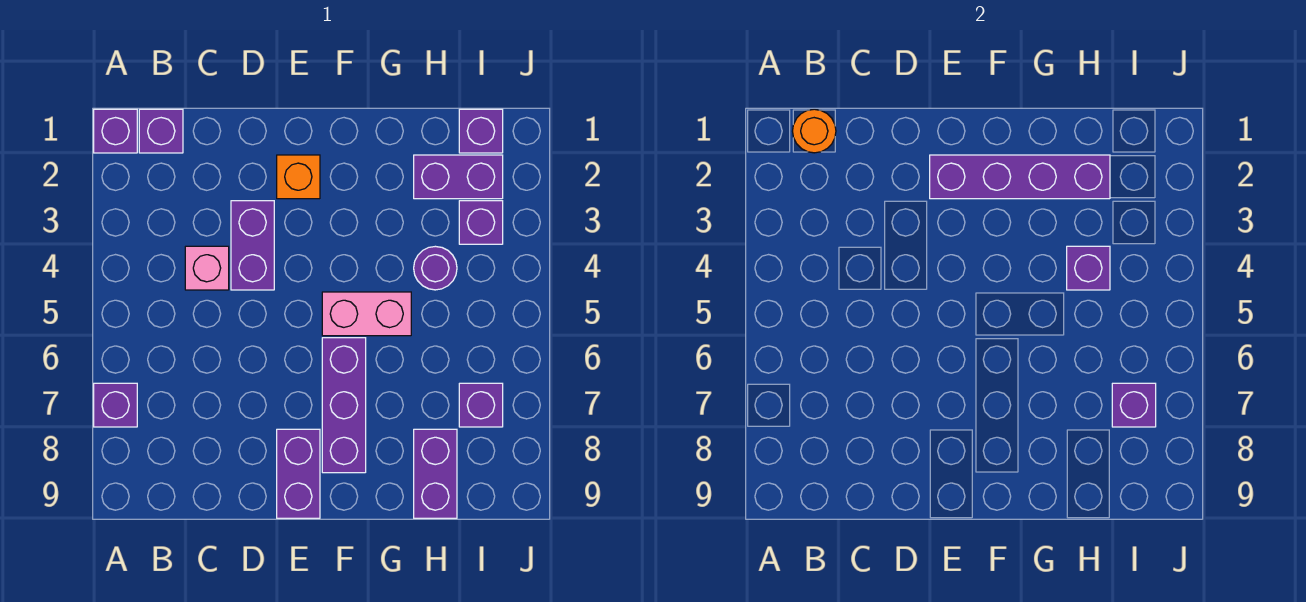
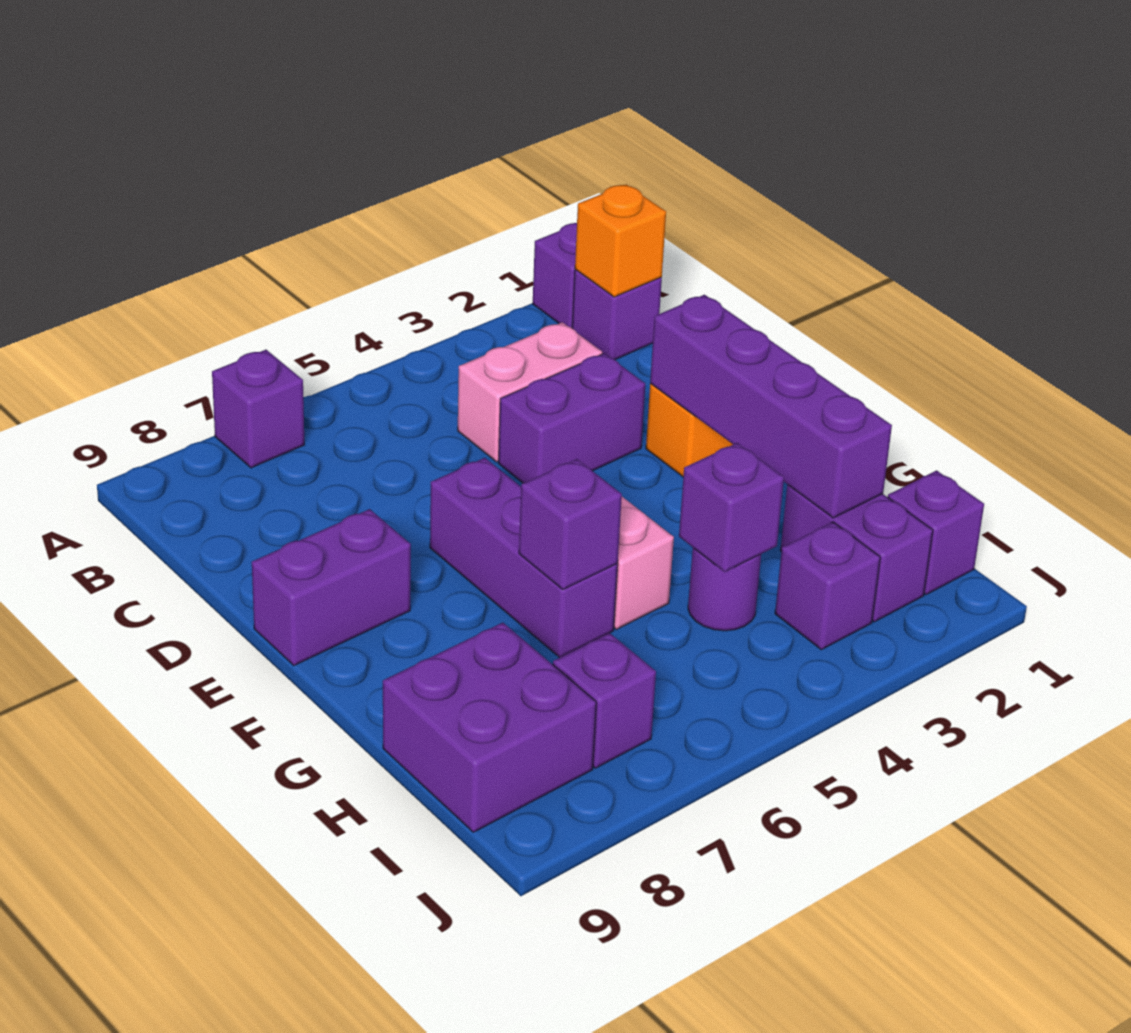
orange 1x1 round brick [793,109,836,153] -> orange 1x1 brick [575,184,666,297]
pink 1x1 brick [185,246,229,290] -> pink 1x2 brick [458,322,602,462]
purple 1x3 brick [322,338,366,473] -> purple 1x3 brick turned to [430,458,618,658]
purple 1x2 brick [414,429,457,518] -> purple 2x2 brick [383,623,596,832]
purple 1x1 brick [1112,383,1156,427] -> purple 1x1 brick moved to [519,459,622,589]

